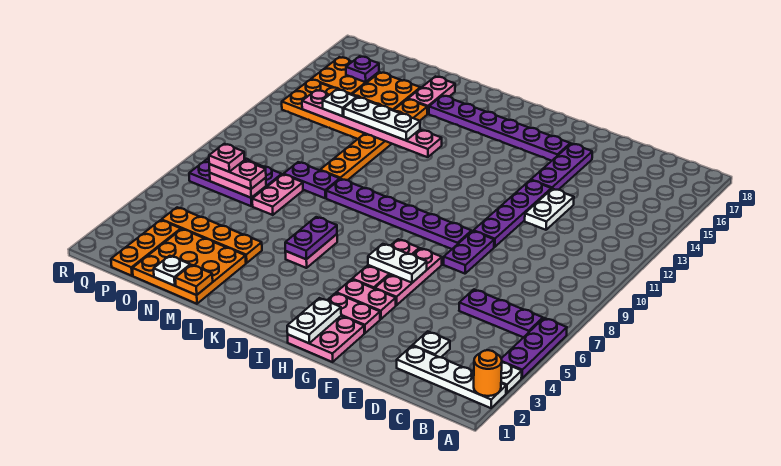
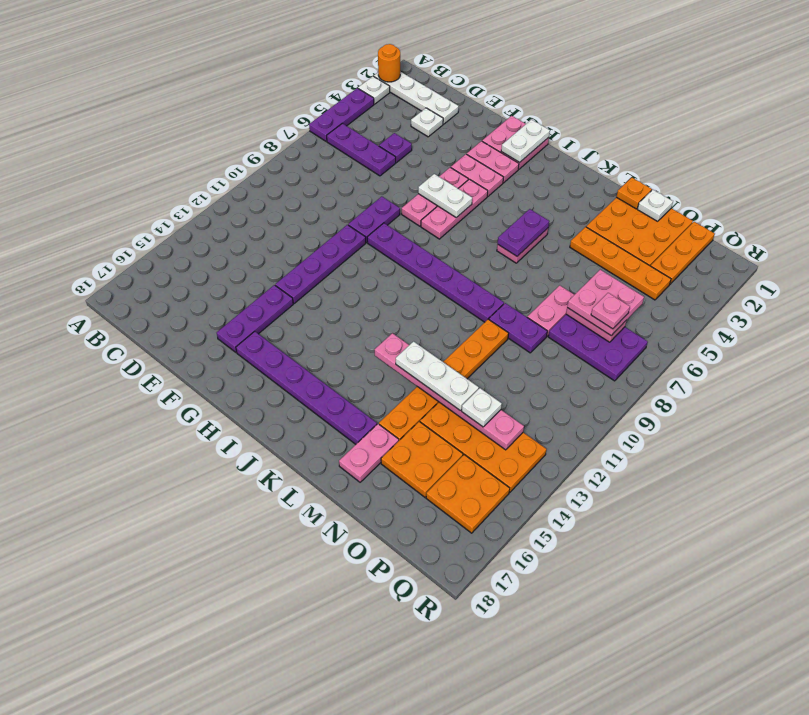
white 1x2 plate [525,189,574,230] -> none
pink 1x2 plate [209,160,266,189] -> pink 2x2 plate [567,269,644,336]
purple 1x1 plate [346,56,379,82] -> purple 1x1 plate moved to [379,133,412,163]

